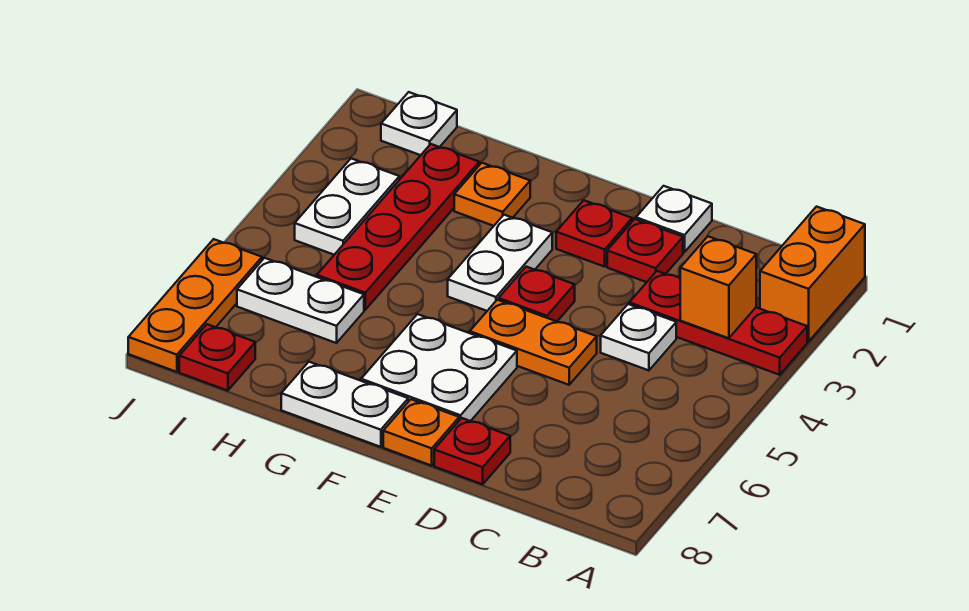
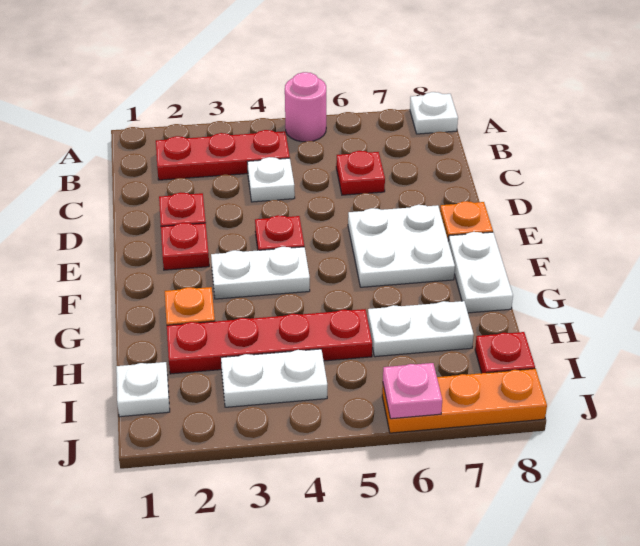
orange 1x2 brick [760,207,865,342] -> none
red 1x3 plate [629,271,807,375] -> red 1x3 plate turned to [156,130,290,180]
none -> pink 1x1 round brick [285,72,326,142]
orange 1x1 brick [680,236,756,338] -> none
white 1x1 plate [636,186,712,252] -> white 1x1 plate moved to [410,92,458,134]
orange 1x2 plate [470,300,597,385] -> none
red 1x1 plate [434,418,510,484] -> red 1x1 plate moved to [336,151,385,195]
white 1x2 plate [237,258,364,343] -> white 1x2 plate turned to [368,301,474,357]
none -> pink 1x1 plate [383,363,442,419]

